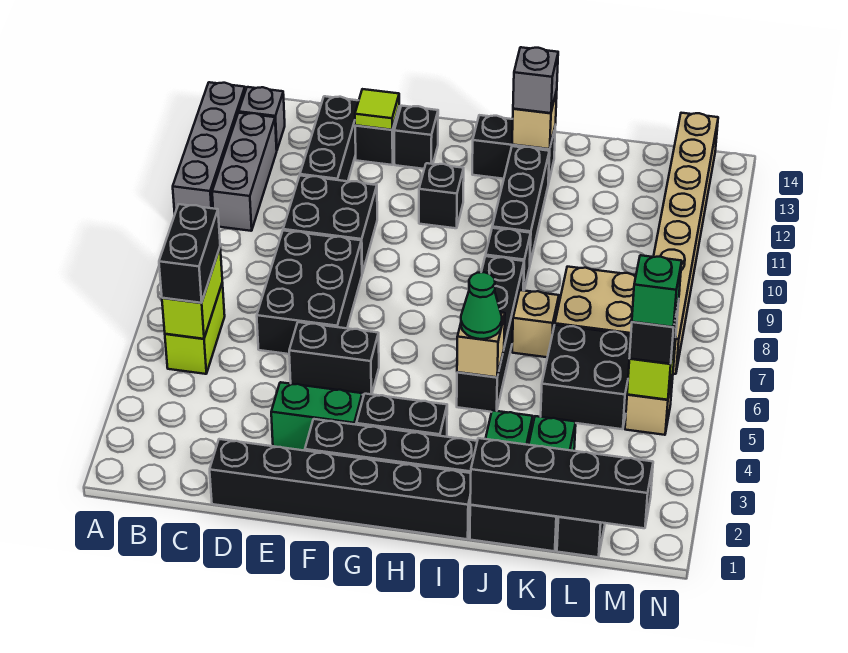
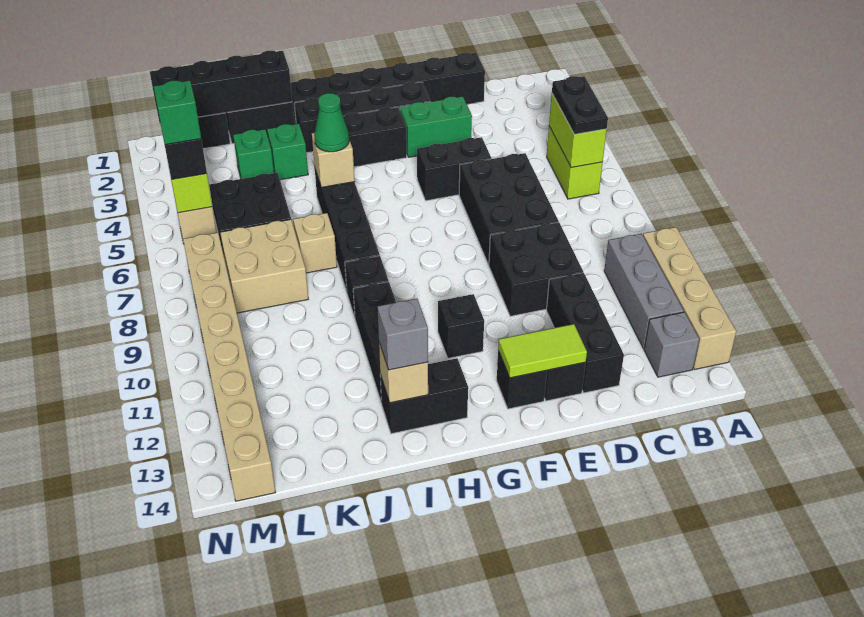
grey 1x4 brick [173,82,245,213] -> tan 1x4 brick [643,227,736,370]
black 1x2 brick [159,204,220,303] -> black 1x2 plate [552,76,608,134]
lime 1x1 tile [355,89,399,130] -> lime 1x2 tile [498,324,587,378]

